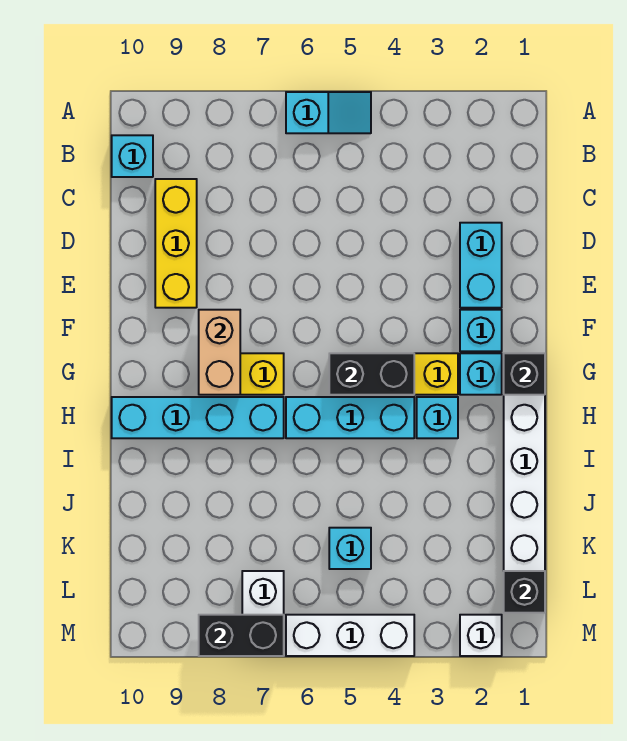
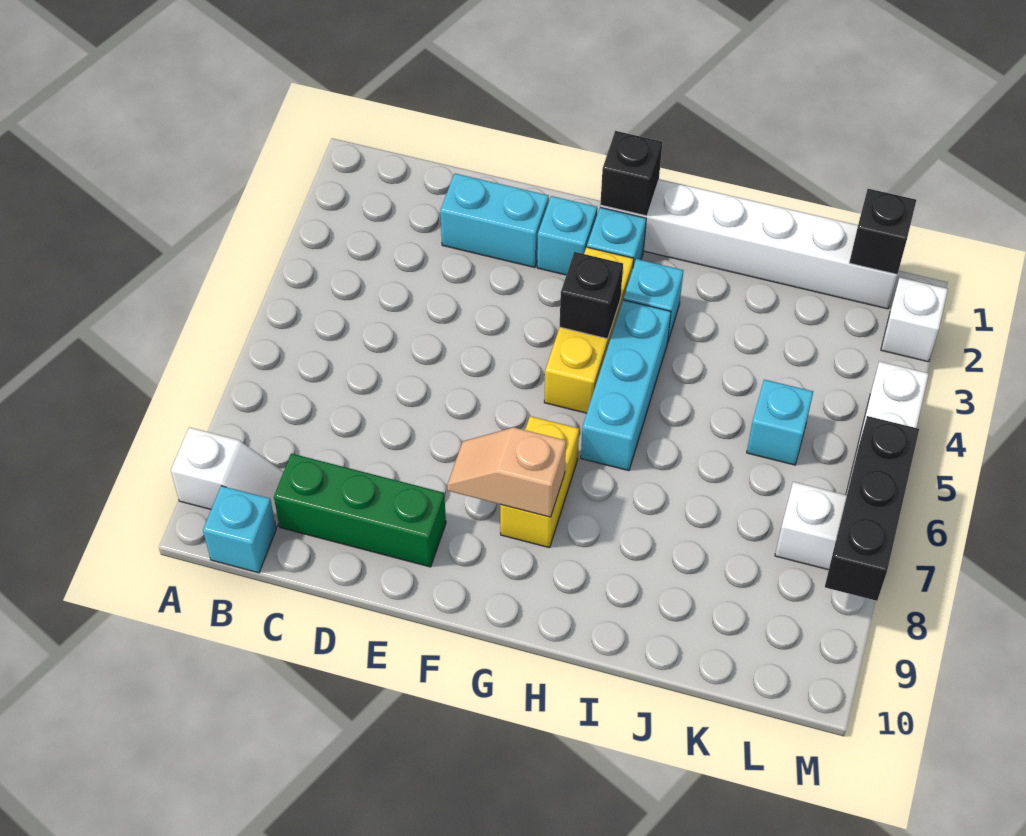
cyan 1x2 slope [286,92,371,133] -> none
none -> white 1x2 slope [171,427,283,527]
yellow 1x3 brick [155,179,197,308] -> green 1x3 brick [274,453,446,567]
tan 1x2 brick [199,310,240,395] -> tan 1x2 slope [447,427,566,517]
black 1x2 brick [329,353,414,395] -> black 1x1 brick [560,252,623,339]
cyan 1x4 brick [112,397,284,438] -> none
black 1x2 brick [199,615,284,656] -> black 1x3 brick [825,416,919,601]

